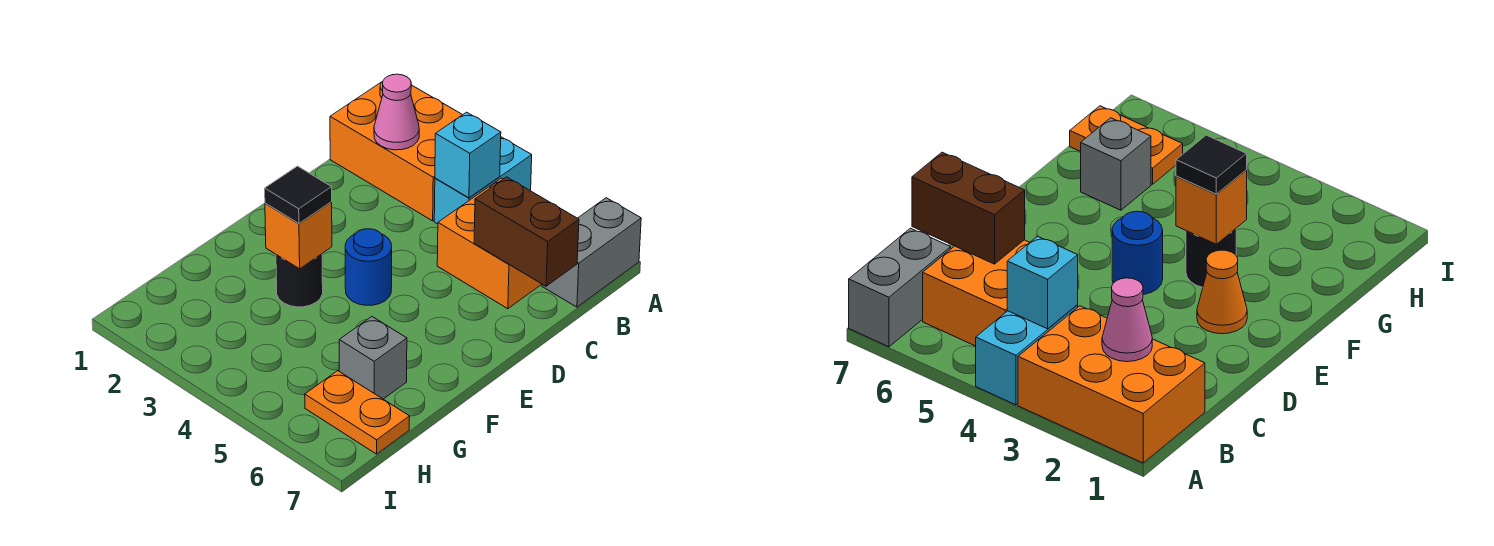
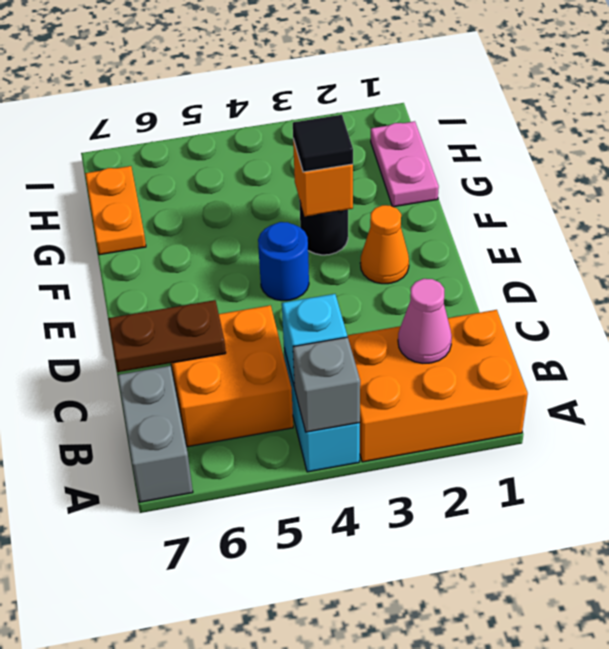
brown 1x2 brick [474,177,579,286] -> brown 1x2 plate [108,300,226,372]
none -> pink 1x2 plate [371,121,439,207]
grey 1x1 brick [339,317,407,399] -> grey 1x1 brick moved to [293,337,360,432]
orange 1x2 plate [305,371,410,454] -> orange 1x2 plate turned to [85,166,146,255]

